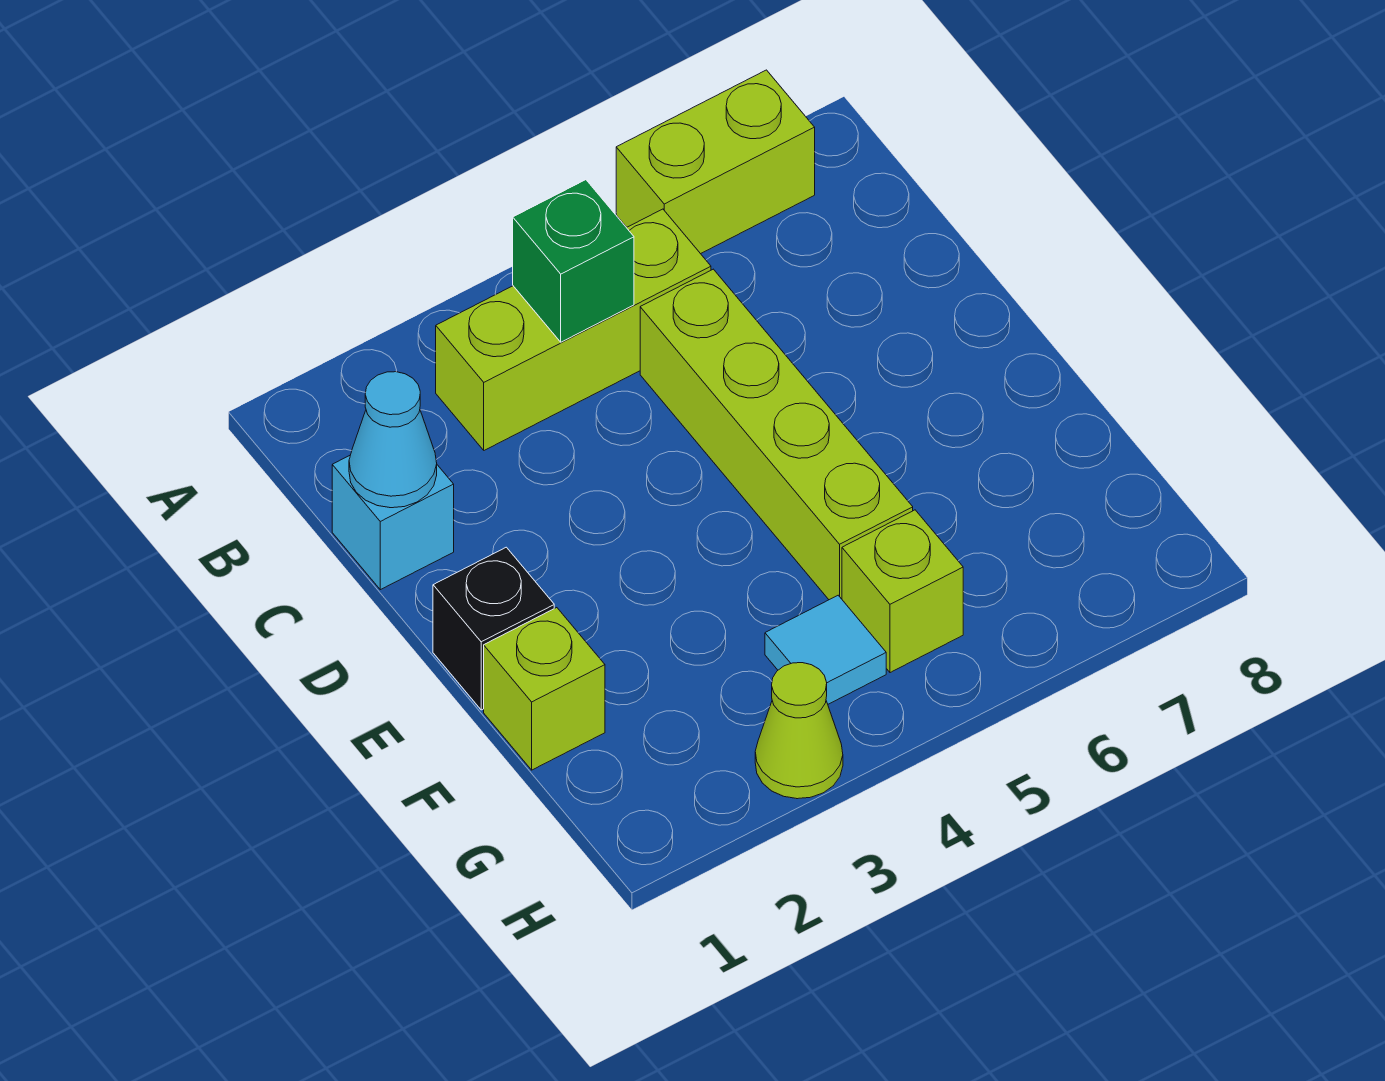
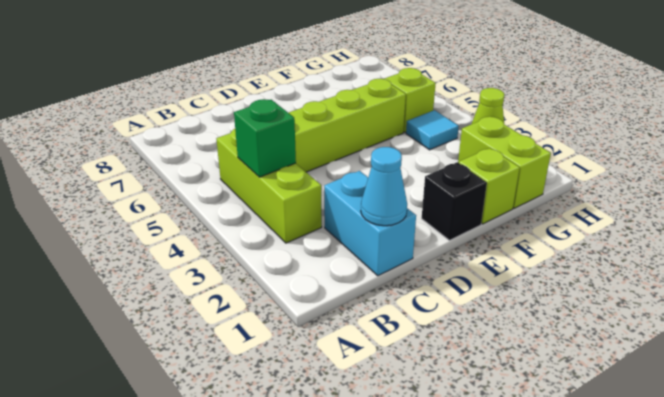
lime 1x2 brick [616,70,815,254] -> lime 1x2 brick moved to [458,117,551,208]
cyan 1x1 brick [332,456,454,590] -> cyan 1x2 brick [324,171,416,276]

